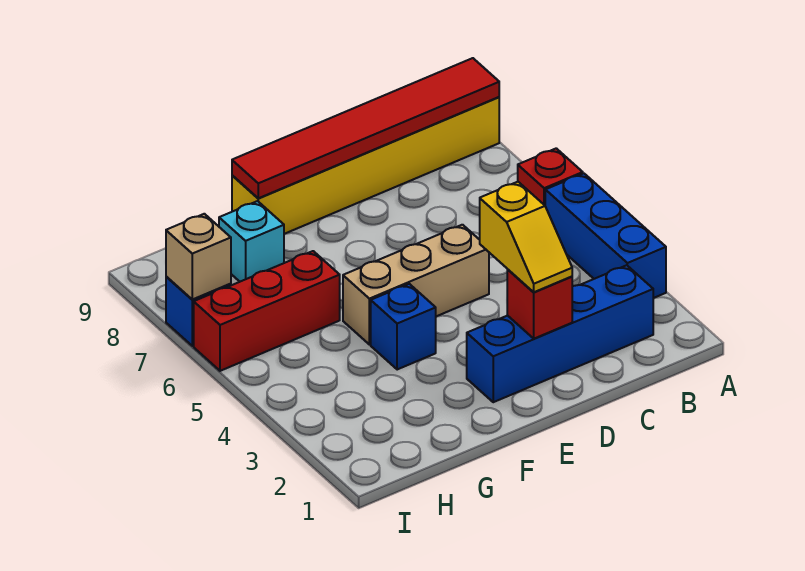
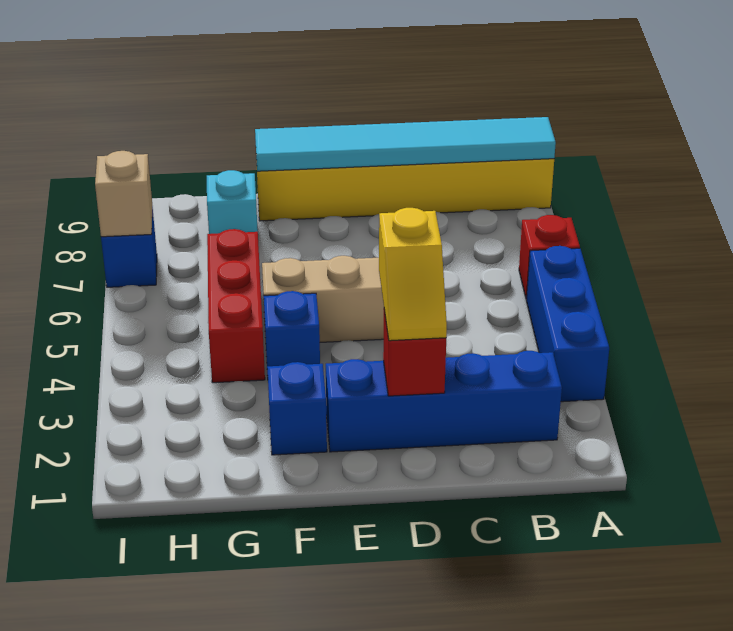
red 1x6 tile [232,58,499,198] -> cyan 1x6 tile [255,117,556,171]
none -> blue 1x1 brick [267,362,327,455]
red 1x3 brick [194,251,340,371] -> red 1x3 brick turned to [207,229,265,383]

